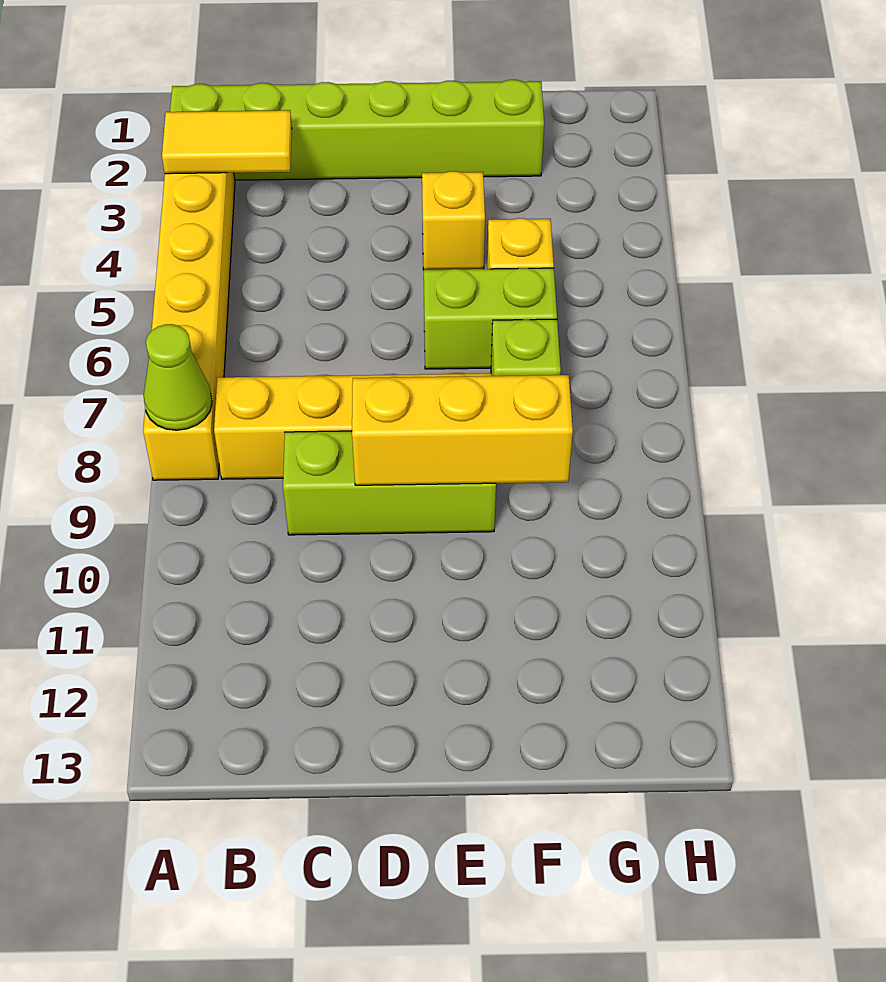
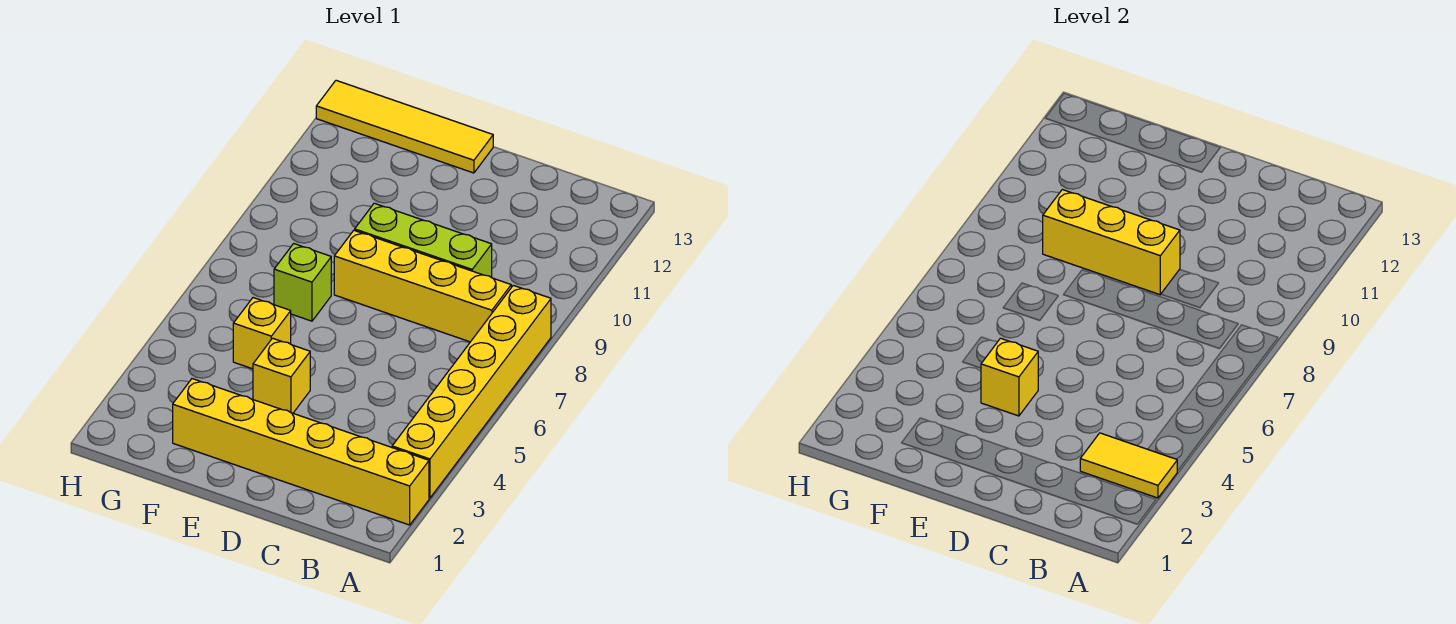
lime 1x6 brick [170,80,544,180] -> yellow 1x6 brick [173,379,429,525]
lime 1x1 cone [144,324,212,430] -> none
none -> yellow 1x1 brick [981,338,1038,416]
lime 1x2 brick [424,268,557,369] -> none
none -> yellow 1x4 tile [316,80,493,173]

